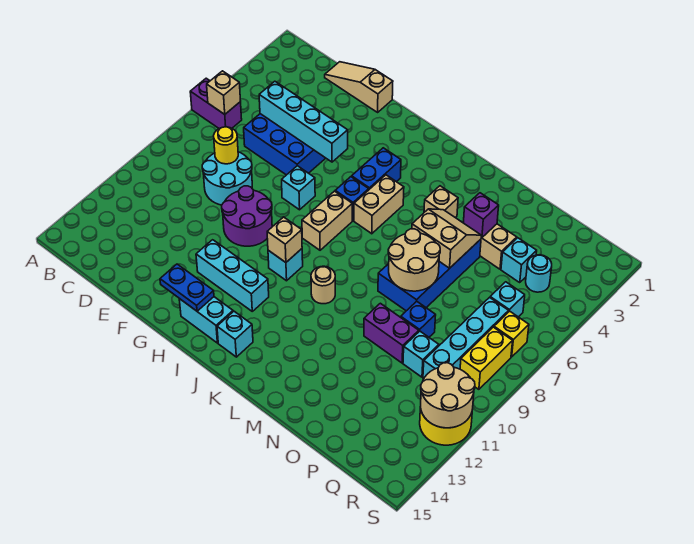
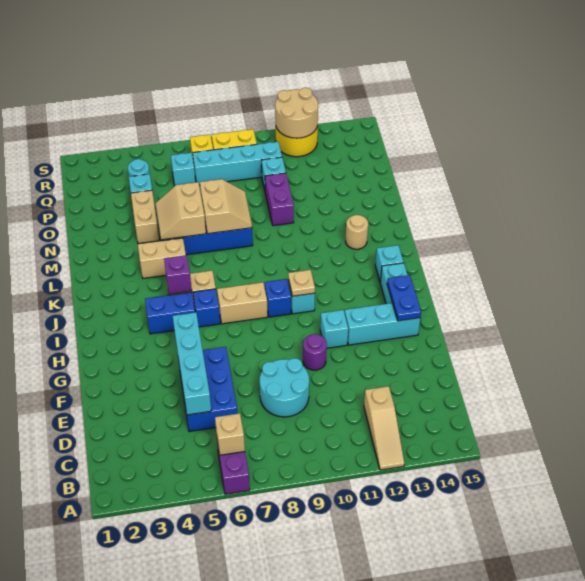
tan 1x3 slope [325,62,393,112] -> tan 1x3 slope moved to [364,386,405,470]
yellow 1x1 round brick [214,127,238,164] -> none
purple 2x2 round brick [222,186,272,246] -> purple 1x1 round brick [303,334,327,370]
cyan 1x1 brick [282,166,315,210] -> cyan 1x1 brick moved to [320,310,348,348]
cyan 1x3 brick [196,240,269,311] -> cyan 1x3 brick turned to [345,303,420,345]
tan 1x1 brick [267,217,302,262] -> tan 1x1 plate [288,270,315,296]
tan 1x1 round brick [311,266,335,304] -> tan 1x1 round brick moved to [346,215,368,249]
tan 1x1 brick [424,186,458,218] -> tan 1x2 brick [138,238,186,278]
tan 2x2 round brick [388,229,440,291] -> tan 2x2 slope [200,179,252,234]
purple 1x1 brick [463,193,499,238] -> purple 1x1 brick moved to [164,255,192,294]
blue 1x1 brick [401,301,436,337] -> blue 1x1 brick moved to [265,279,291,317]

